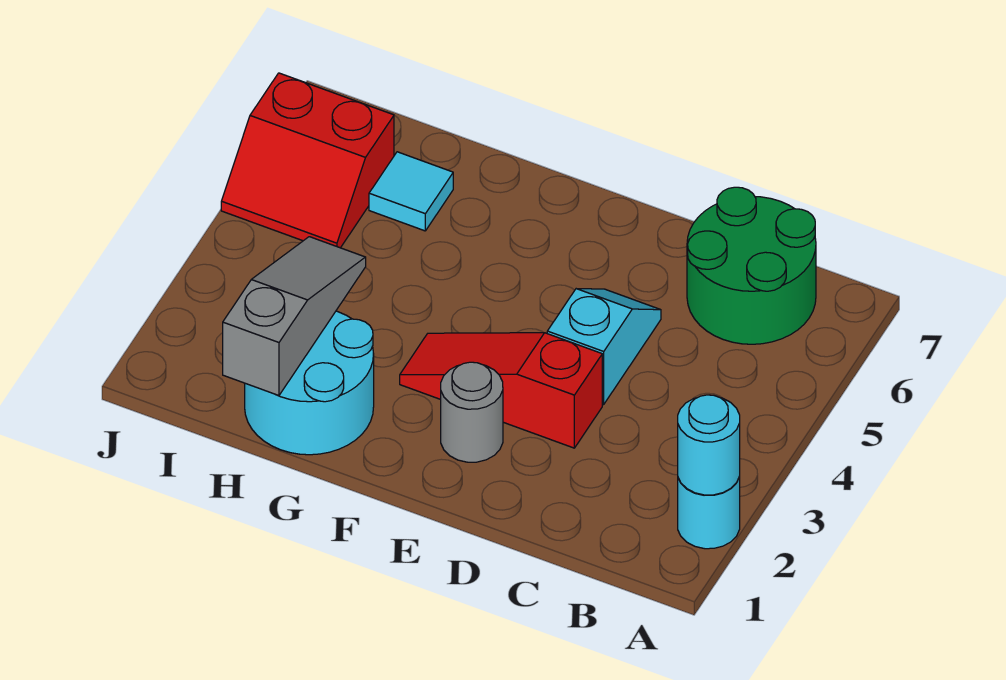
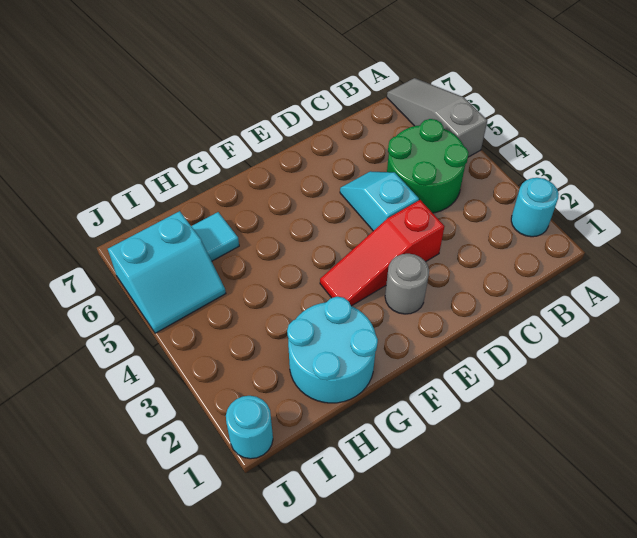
cyan 1x1 round brick [678,395,740,495] -> cyan 1x1 round brick moved to [226,396,273,459]
green 2x2 round brick [687,187,816,344] -> green 2x2 round brick moved to [387,119,469,213]
grey 1x3 slope [223,237,366,395] -> grey 1x3 slope moved to [387,78,487,157]
red 2x2 slope [221,73,394,248] -> cyan 2x2 slope [108,211,226,333]

